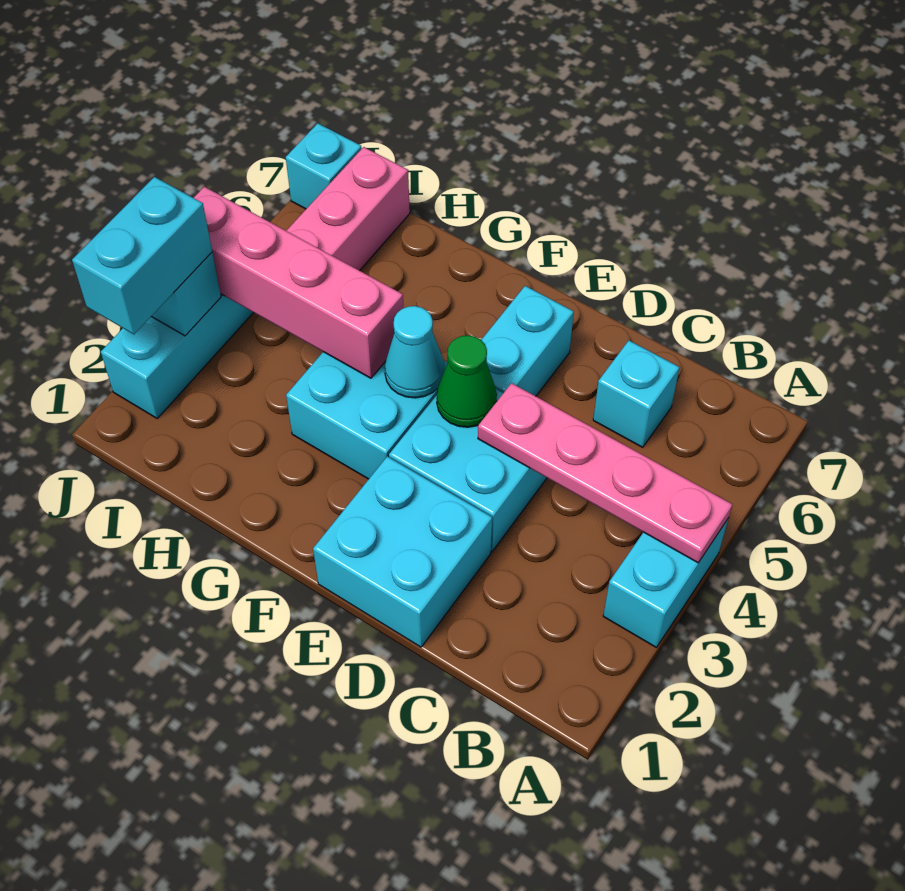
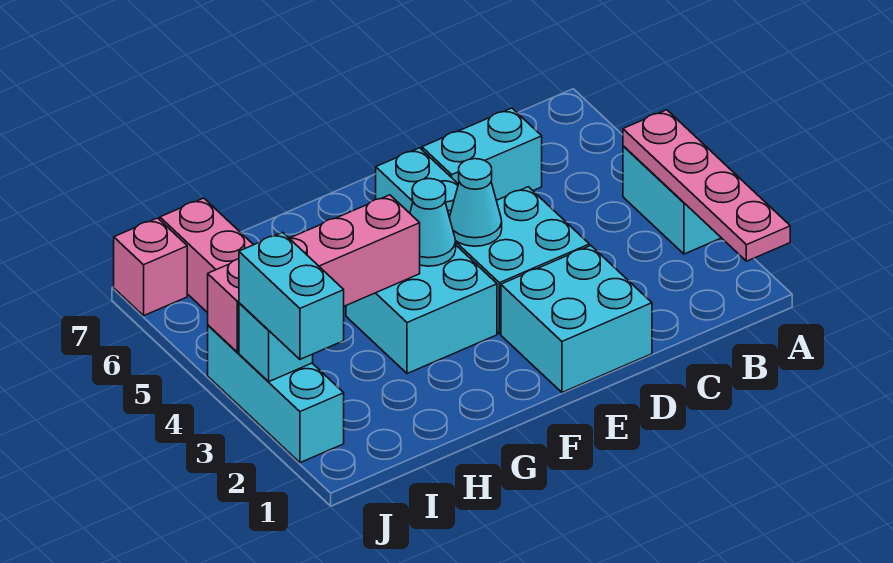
pink 1x4 plate [478,383,733,563] -> pink 1x4 plate turned to [623,110,790,261]
cyan 1x1 brick [593,341,680,447] -> cyan 1x2 brick [422,108,542,200]
green 1x1 cone [437,335,497,427] -> cyan 1x1 cone [449,159,502,246]
cyan 1x1 brick [286,123,362,209] -> pink 1x1 brick [114,218,187,316]

